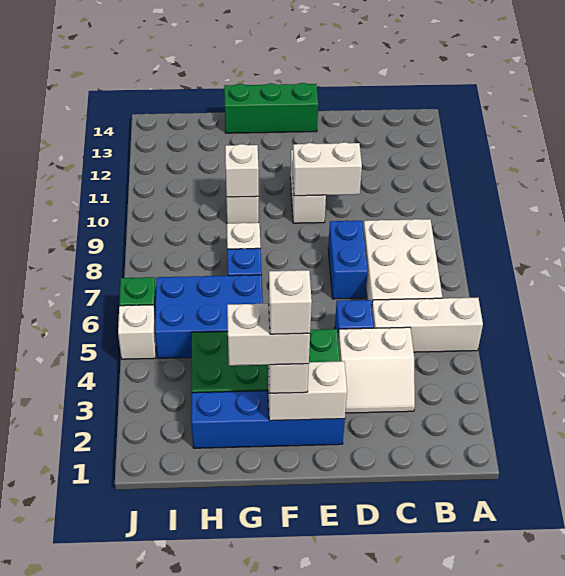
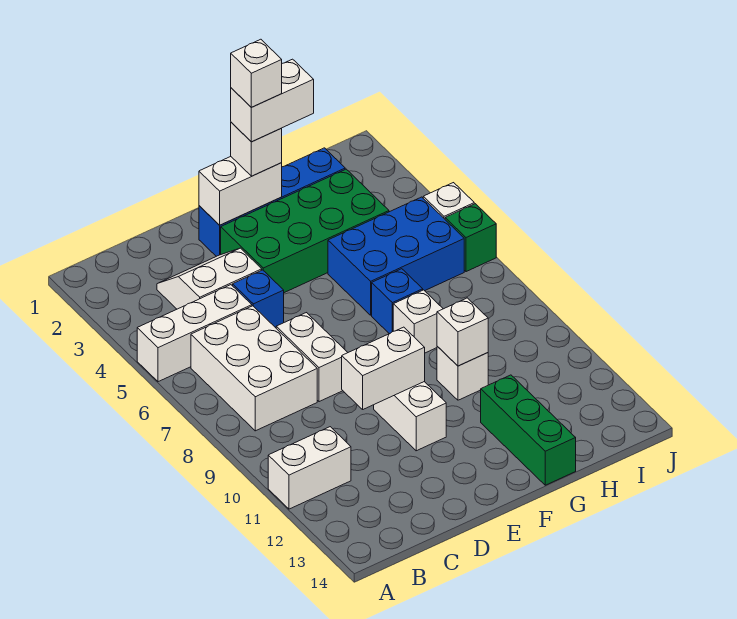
none -> white 1x2 brick [268,427,351,509]
blue 1x2 brick [328,221,368,299] -> white 1x2 brick [276,313,348,402]
green 1x3 brick [224,83,318,133] -> green 1x3 brick turned to [481,375,576,485]

